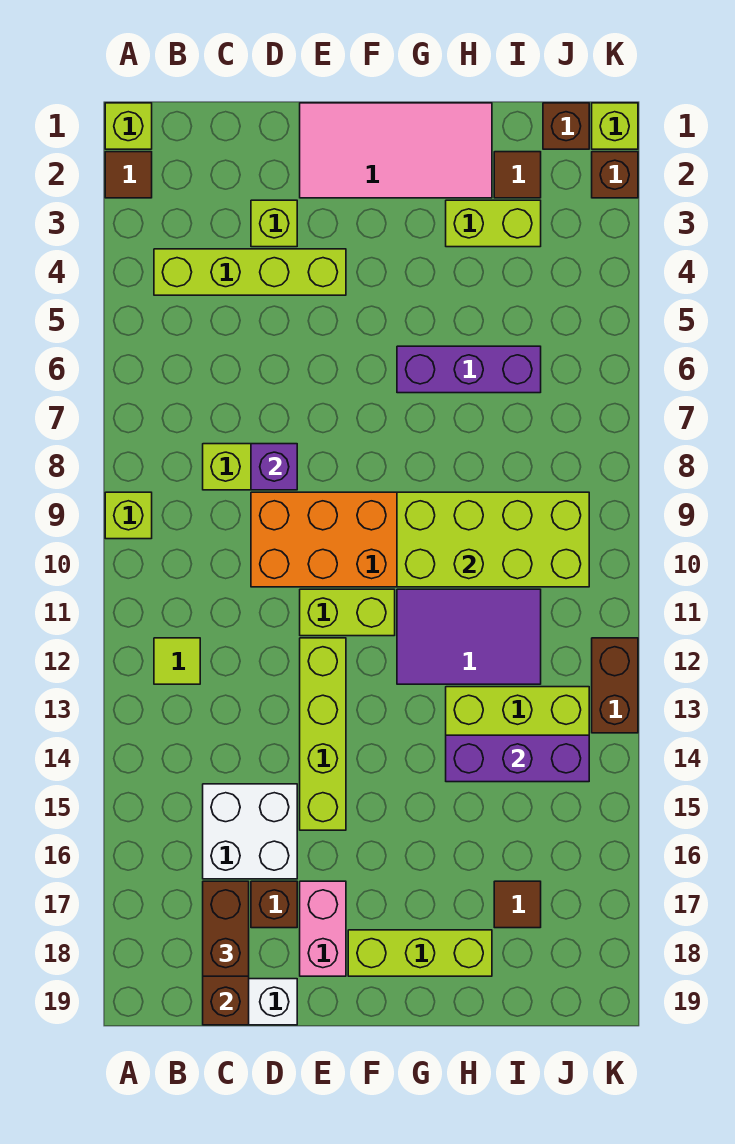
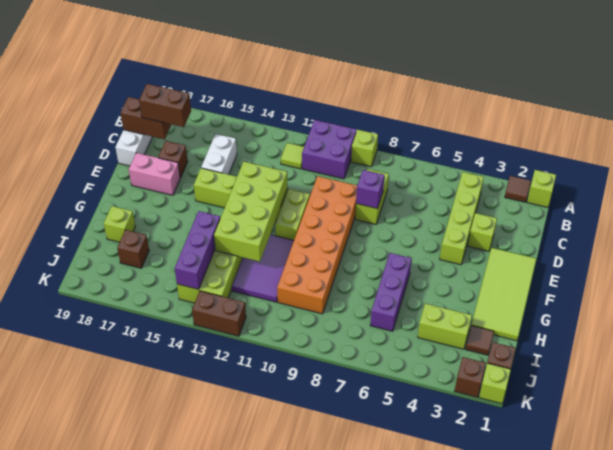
none -> purple 2x2 brick [302,120,356,179]
white 2x2 brick [203,784,297,879] -> white 1x2 brick [201,134,237,175]
pink 2x4 tile [300,103,492,198] -> lime 2x4 tile [471,248,536,341]
lime 1x3 brick [348,930,492,976] -> lime 1x1 brick [104,206,135,242]
lime 2x4 brick [397,492,589,587] -> lime 2x4 brick moved to [214,162,288,262]
lime 1x2 brick [446,200,541,247] -> lime 1x2 brick turned to [418,304,472,349]
brown 1x1 tile [494,881,541,928] -> brown 1x1 brick [117,230,149,268]

